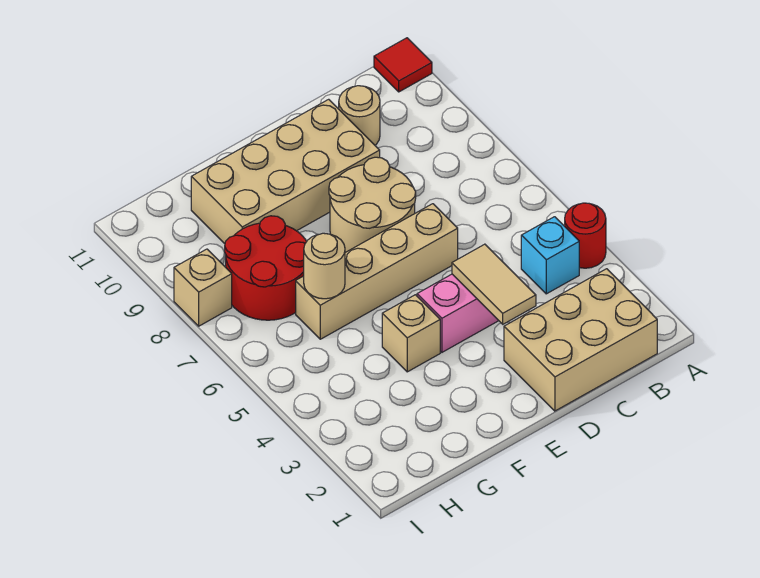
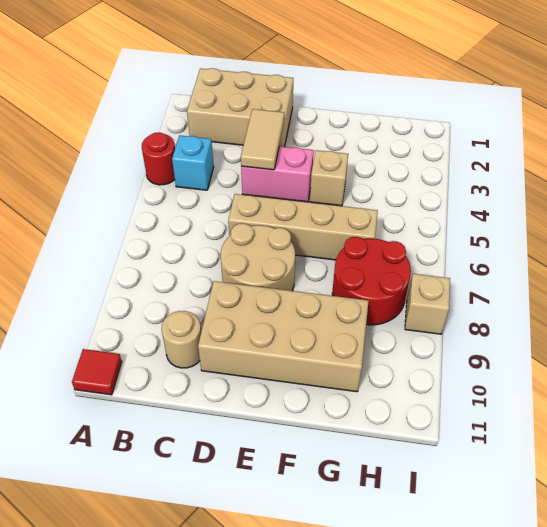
tan 1x1 round brick [304,233,345,299] -> none

